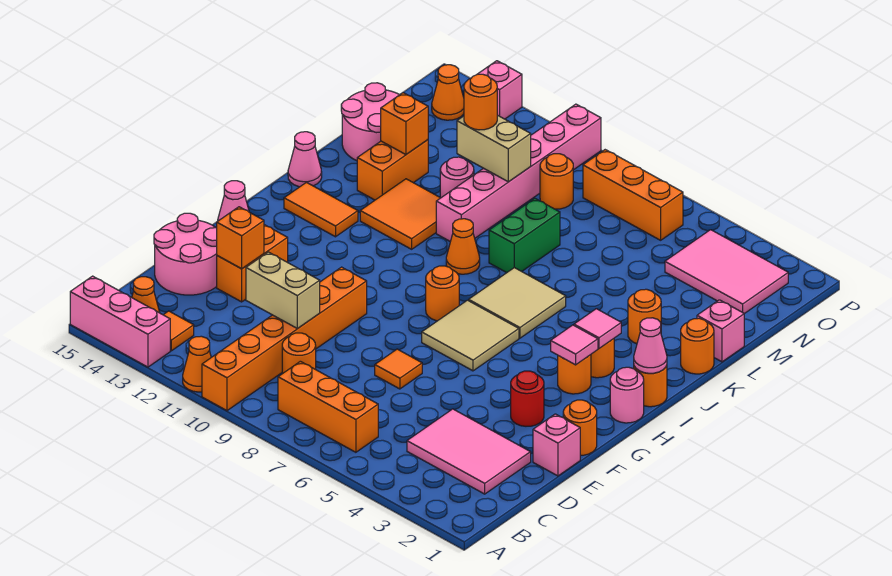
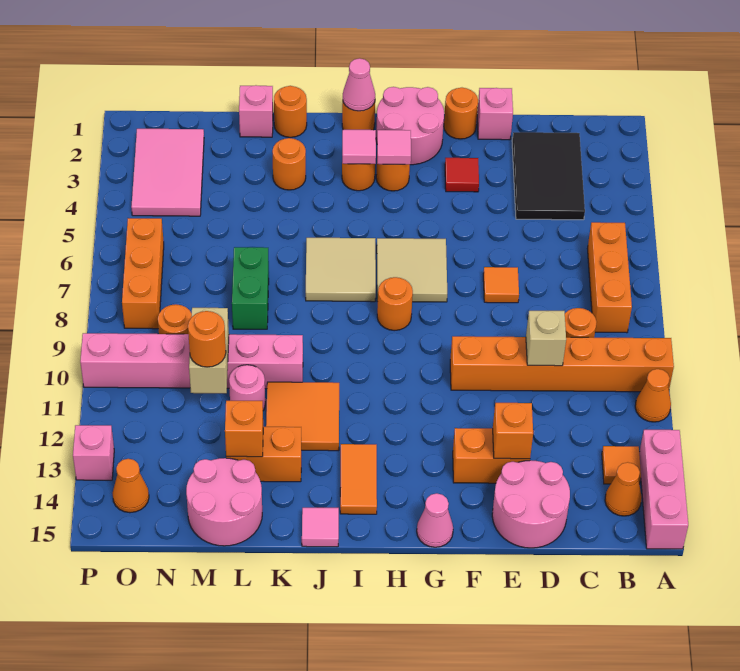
pink 2x3 tile [407,409,531,494] -> black 2x3 tile [512,132,585,220]
tan 1x2 brick [246,252,320,329] -> tan 1x1 brick [526,311,566,366]
red 1x1 round brick [511,371,544,426] -> red 1x1 tile [445,158,479,192]
pink 1x1 round brick [610,367,644,423] -> pink 2x2 round brick [376,87,444,165]
orange 1x1 cone [446,219,480,274] -> none
pink 1x1 cone [288,132,322,187] -> pink 1x1 tile [302,508,339,547]
green 1x2 brick [489,199,560,273] -> green 1x2 brick turned to [232,247,269,329]

